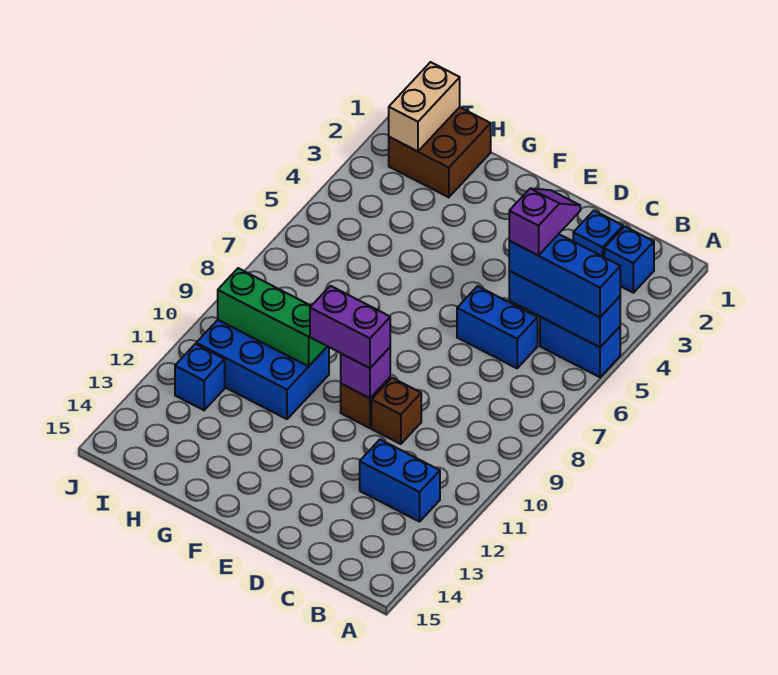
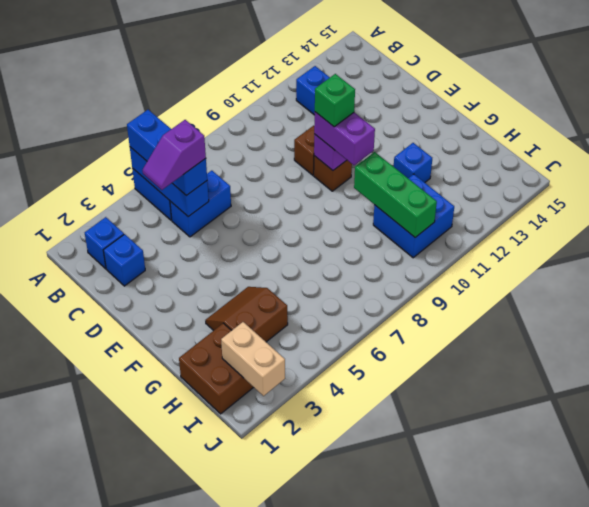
blue 1x2 brick [457,286,538,368] -> blue 1x2 brick turned to [170,171,231,237]
none -> green 1x1 brick [315,74,355,127]
none -> brown 2x2 slope [205,287,288,342]
blue 2x3 brick [196,320,329,419] -> blue 2x2 brick [373,174,454,258]
tan 1x2 brick [389,62,460,151] -> tan 1x2 brick turned to [221,322,285,396]
blue 1x1 brick [175,344,225,410] -> blue 1x1 brick moved to [394,143,432,182]

